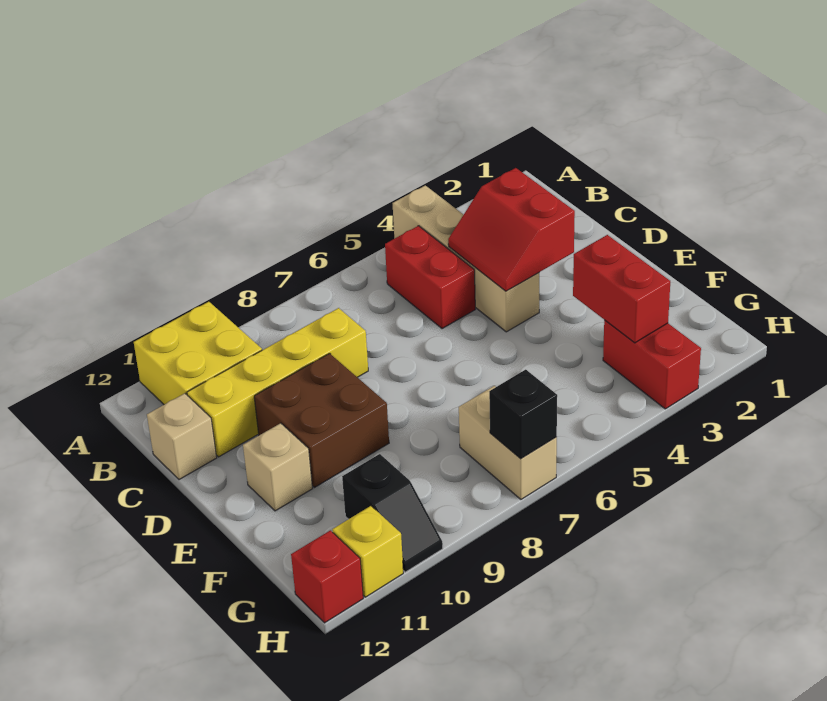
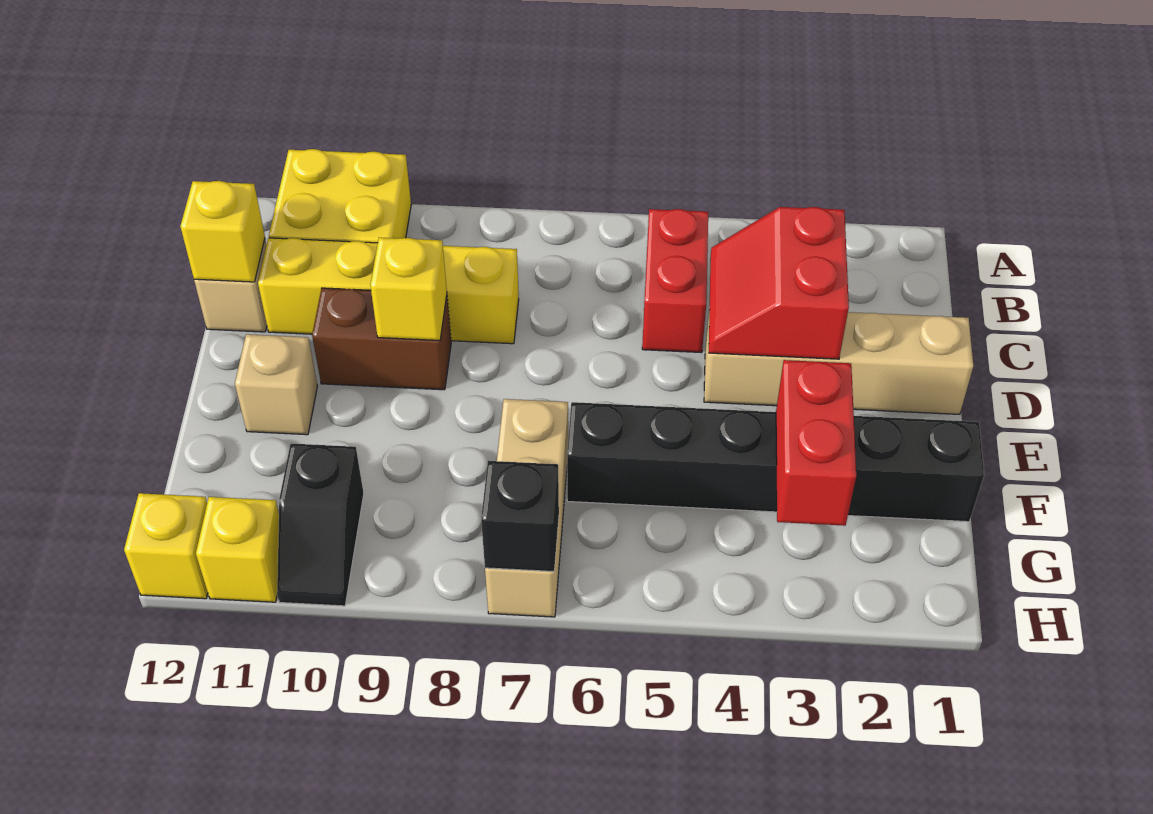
tan 1x4 brick [393,185,539,332] -> tan 1x4 brick turned to [704,308,973,414]
none -> yellow 1x1 brick [180,181,265,282]
brown 2x2 brick [254,353,389,488] -> brown 1x2 brick [312,288,451,390]
none -> yellow 1x1 brick [370,238,447,340]
none -> black 1x6 brick [567,402,984,522]
red 1x2 brick [603,320,701,409] -> none
tan 1x2 brick [459,386,557,499] -> tan 1x3 brick [485,399,568,617]
red 1x1 brick [291,530,363,623] -> yellow 1x1 brick [124,493,208,599]

